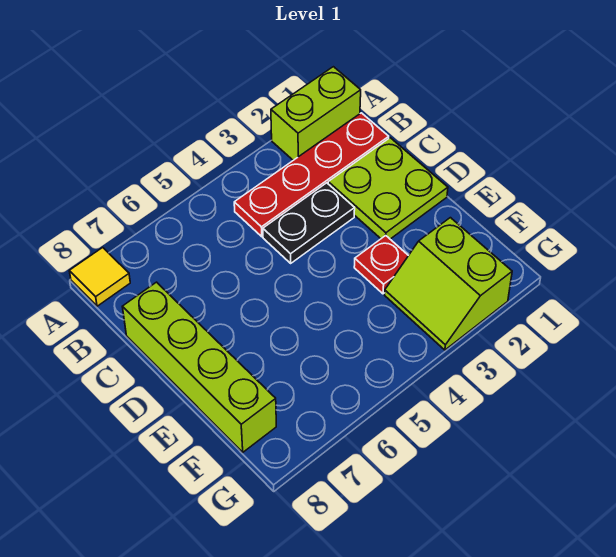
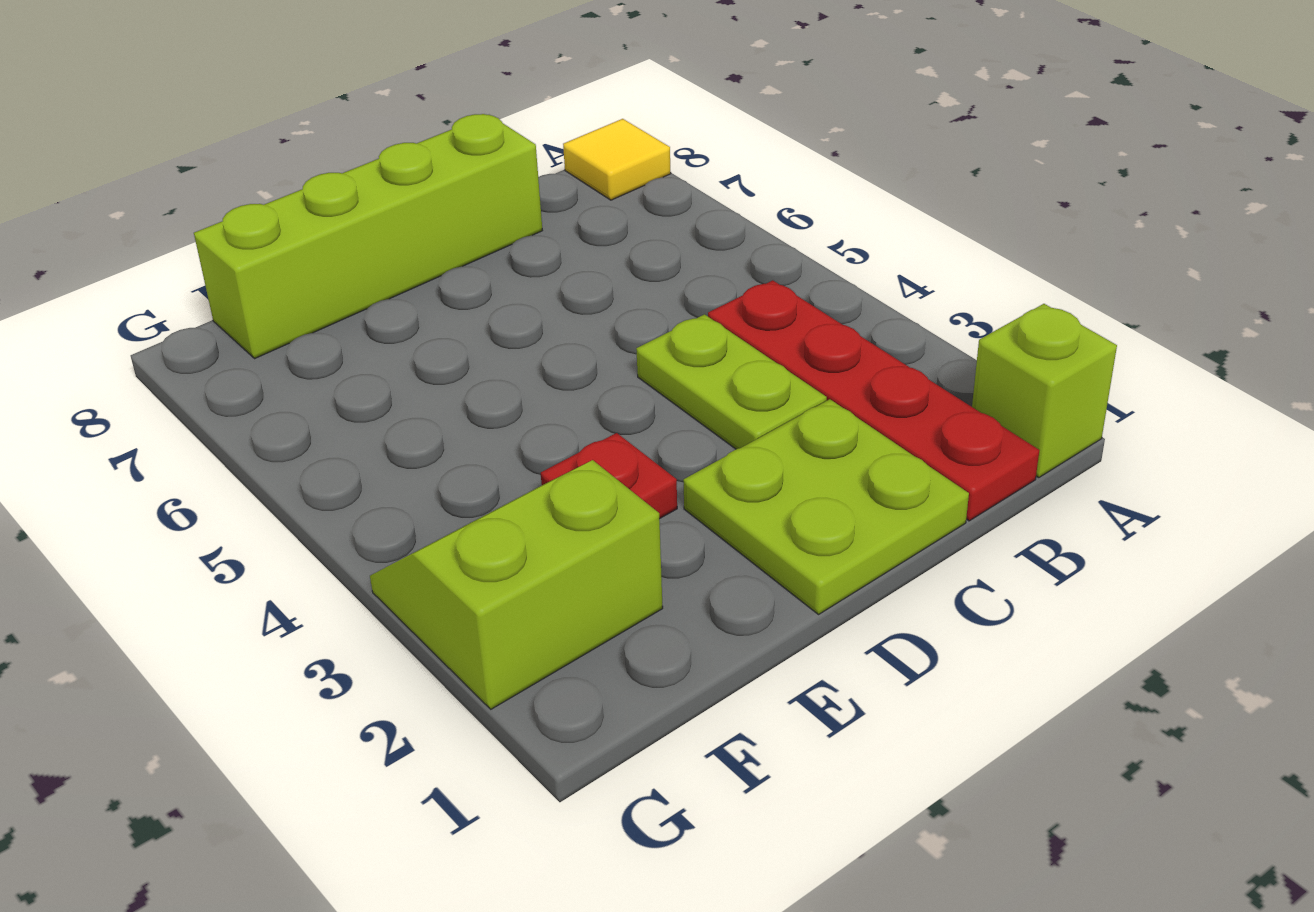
lime 1x2 brick [271,67,361,160] -> lime 1x1 brick [972,304,1117,478]
black 1x2 plate [263,183,355,263] -> lime 1x2 plate [636,314,827,449]

